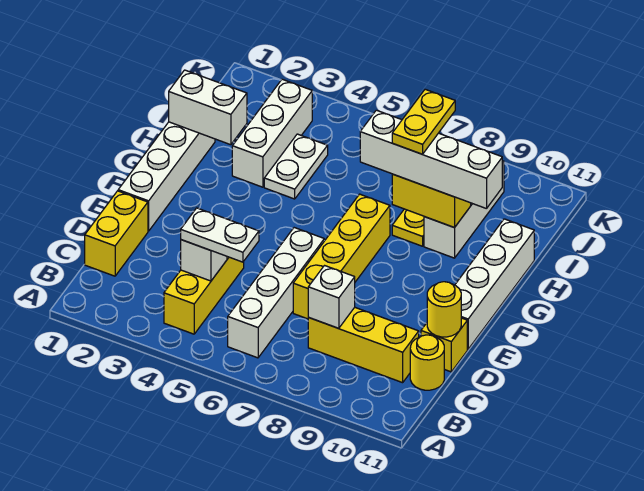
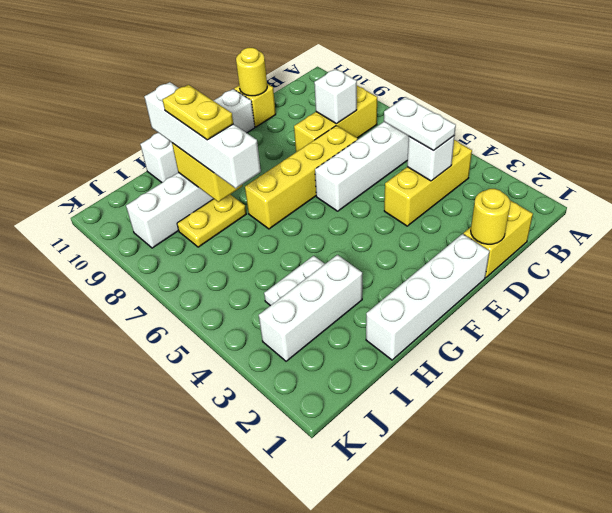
yellow 1x3 brick [308,307,419,383] -> yellow 1x3 brick turned to [294,86,377,152]
yellow 1x1 round brick [410,335,444,390] -> yellow 1x1 round brick moved to [471,189,510,244]
white 1x2 brick [169,70,247,145] -> none
yellow 1x2 plate [392,89,455,154] -> yellow 1x2 plate turned to [163,85,233,140]

